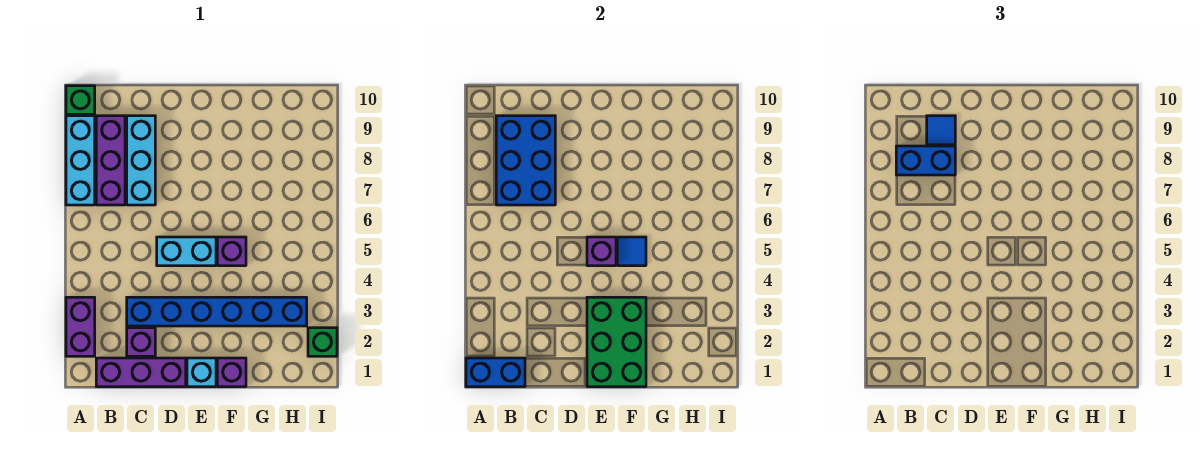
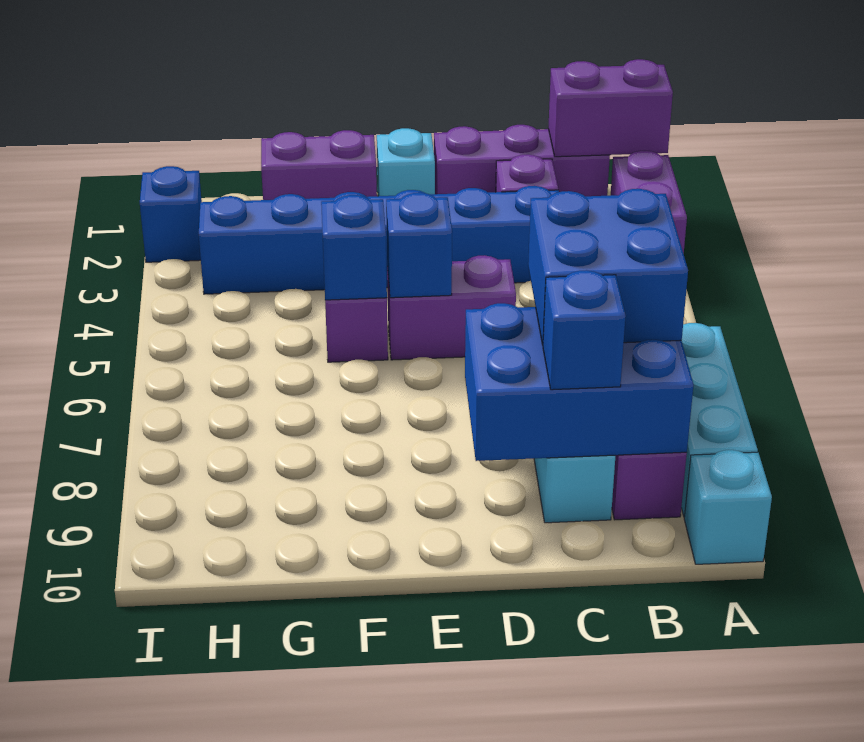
blue 1x2 brick [466,358,525,387] -> purple 1x2 brick [548,59,673,157]
green 1x1 brick [66,86,95,114] -> cyan 1x1 brick [684,450,772,564]
blue 2x3 brick [496,116,555,205] -> blue 2x3 brick turned to [465,303,694,461]
blue 1x2 brick [896,146,955,175] -> blue 2x2 brick [528,189,688,345]
blue 1x1 tile [927,116,955,145] -> blue 1x1 brick [543,270,626,390]
cyan 1x2 brick [157,237,216,266] -> purple 1x2 brick [387,255,516,360]
green 2x3 brick [587,297,646,387] -> none
purple 1x1 brick [587,237,616,266] -> blue 1x1 brick [386,193,452,298]
purple 1x1 brick [217,358,246,387] -> purple 1x2 brick [261,130,377,200]
blue 1x1 tile [617,237,646,266] -> blue 1x1 brick [321,195,387,300]
green 1x1 brick [308,328,337,356] -> blue 1x1 brick [140,166,202,262]

